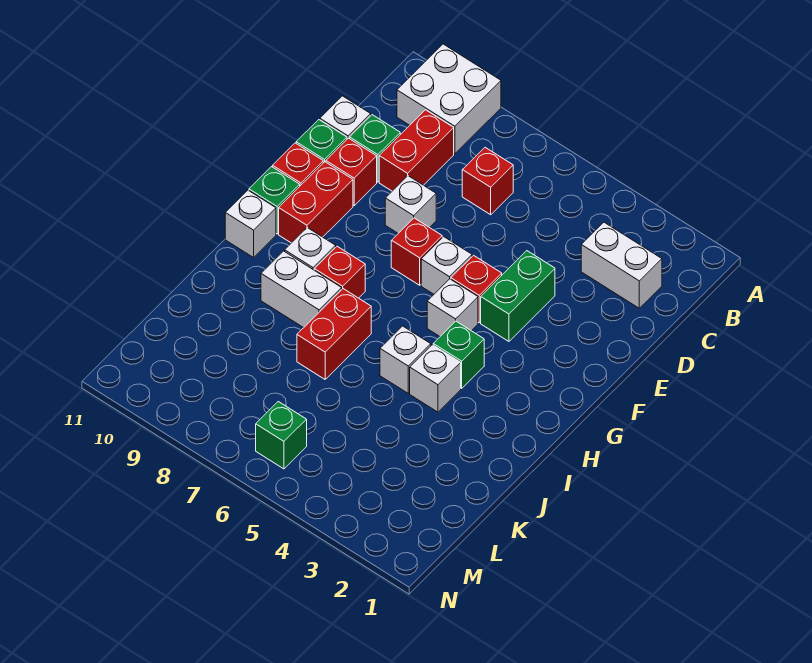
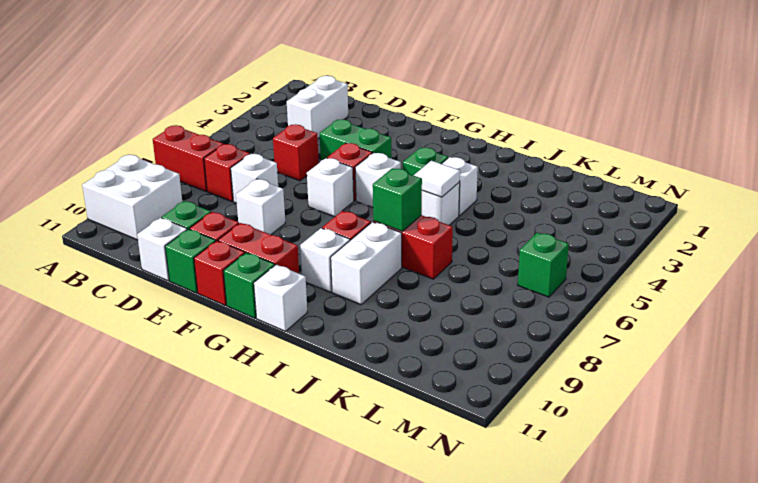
red 1x2 brick [379,110,454,191] -> red 1x2 brick moved to [153,125,223,191]
none -> white 1x1 brick [231,154,278,203]
red 1x1 brick [391,218,442,285] -> red 1x1 brick moved to [273,124,319,181]
none -> white 1x1 tile [414,161,460,197]
none -> green 1x1 brick [373,168,422,231]

